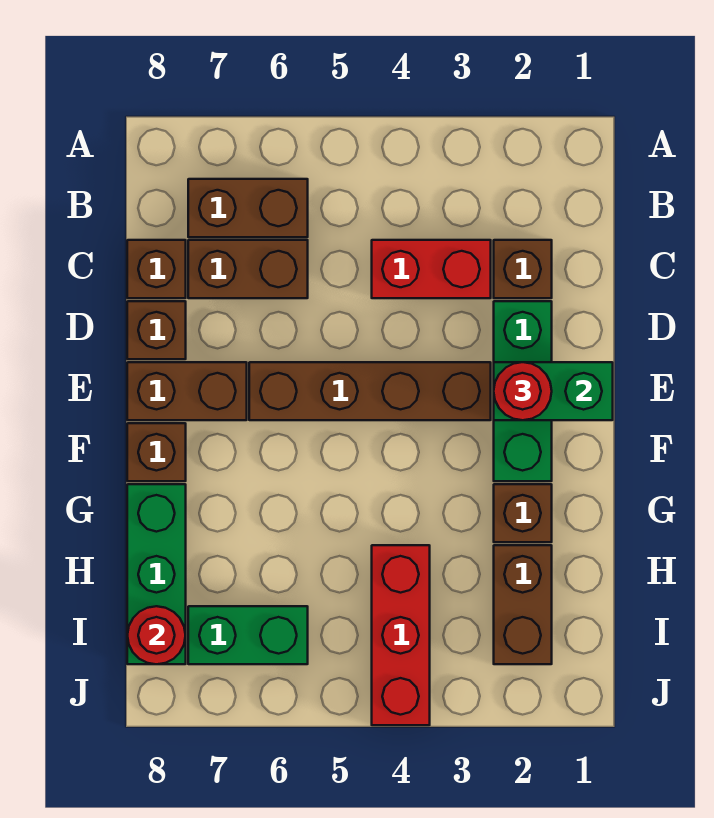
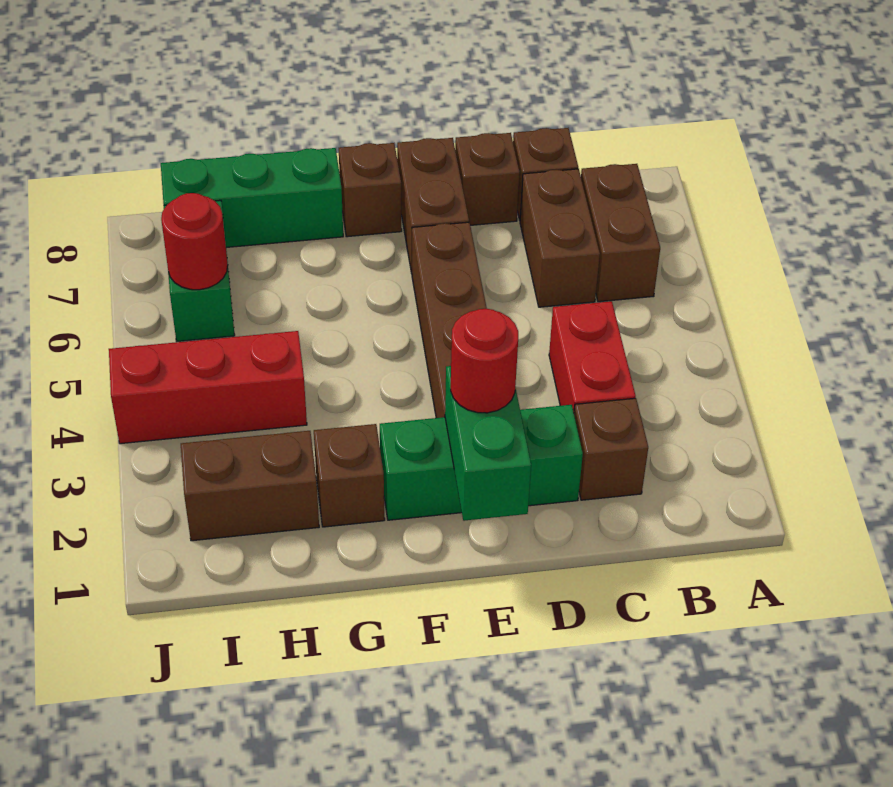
red 1x1 round brick [127,606,186,664] -> red 1x1 round brick moved to [161,193,228,290]

